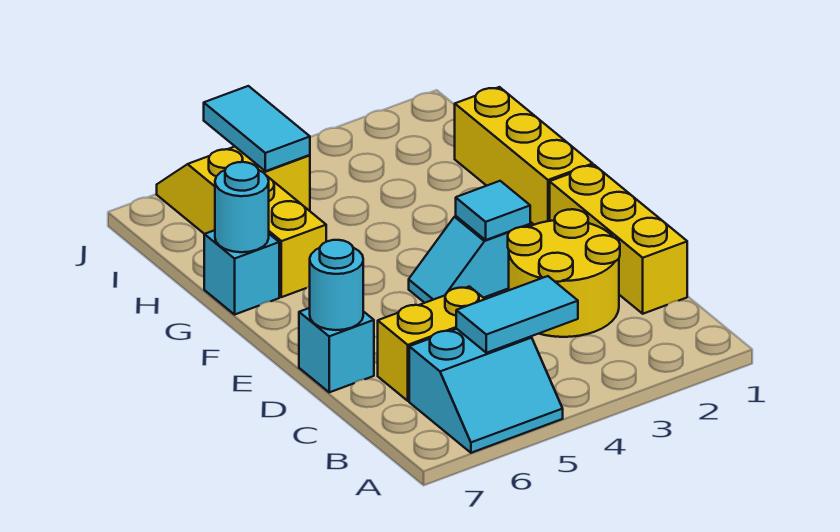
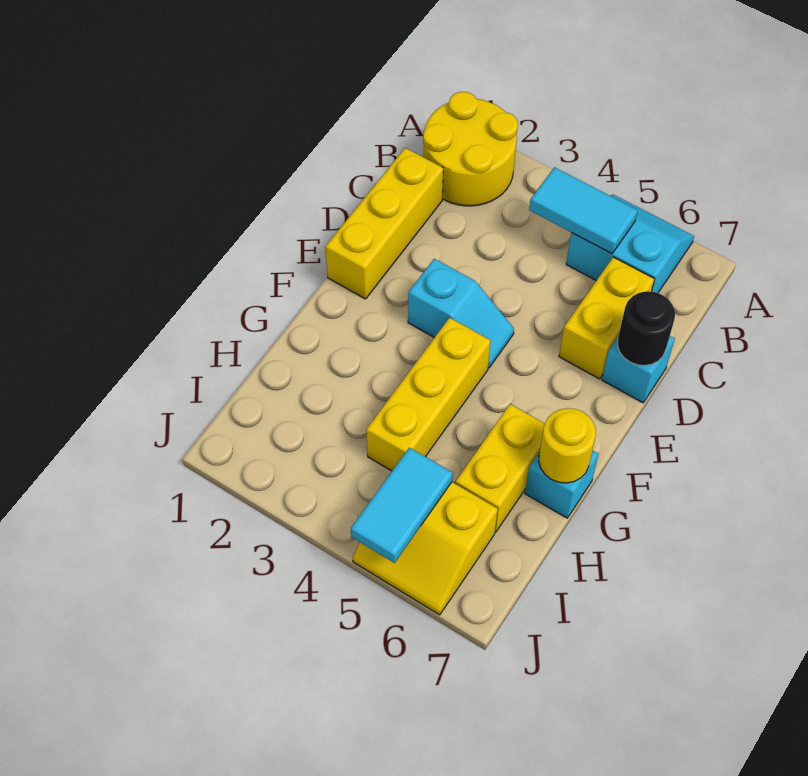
yellow 2x2 round brick [508,209,620,337] -> yellow 2x2 round brick moved to [423,92,518,206]
yellow 1x2 brick [378,286,485,401] -> yellow 1x2 brick turned to [559,257,654,379]
cyan 1x1 round brick [310,240,363,330] -> black 1x1 round brick [618,291,675,366]
cyan 1x1 tile [456,181,530,240] -> none
yellow 1x3 brick [455,87,593,225] -> yellow 1x3 brick moved to [366,318,491,471]
cyan 1x1 round brick [215,162,269,252] -> yellow 1x1 round brick [539,408,596,483]

